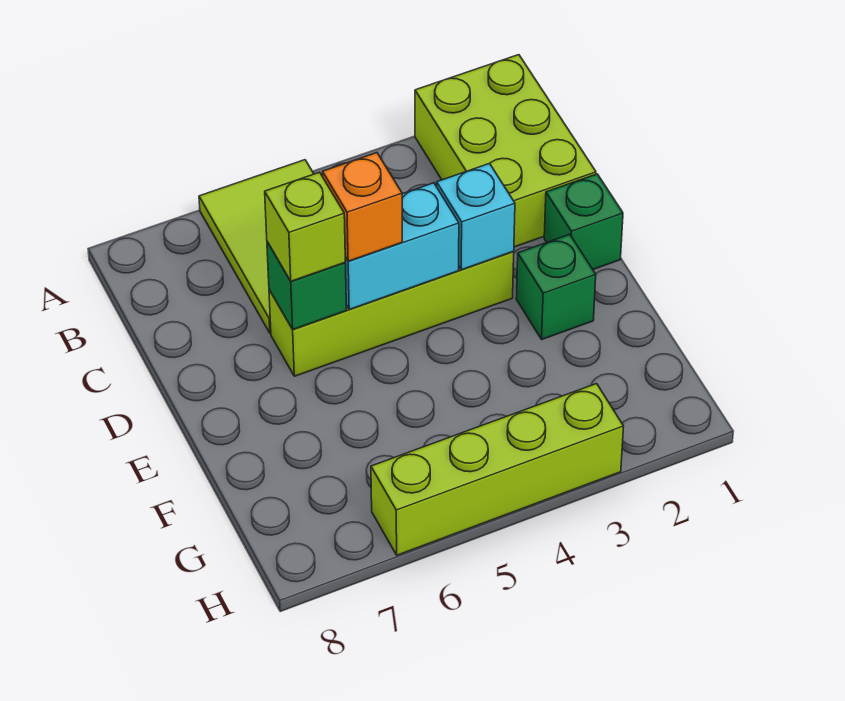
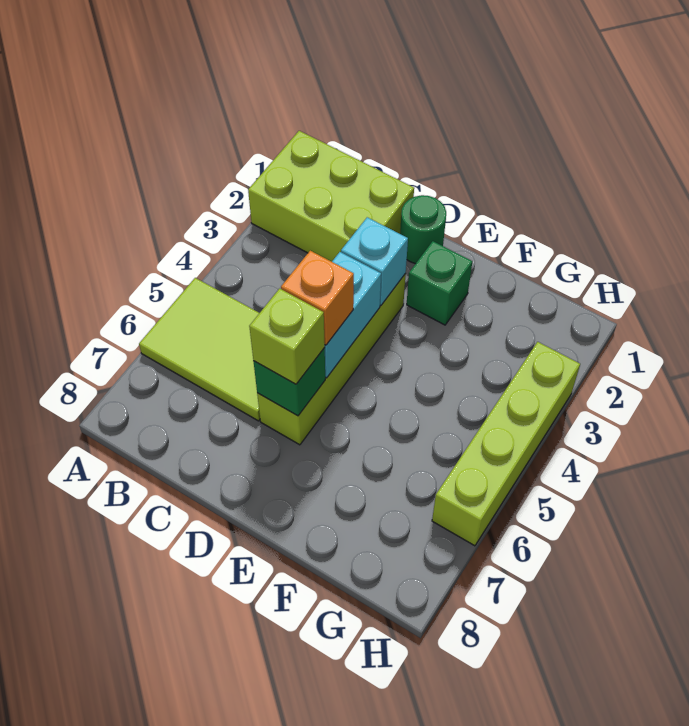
green 1x1 brick [544,174,623,269] -> green 1x1 round brick [400,195,446,264]

